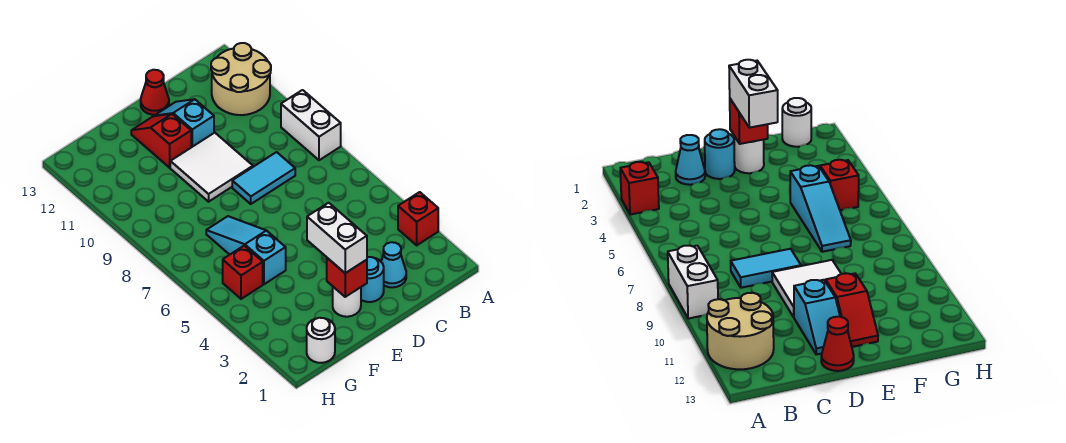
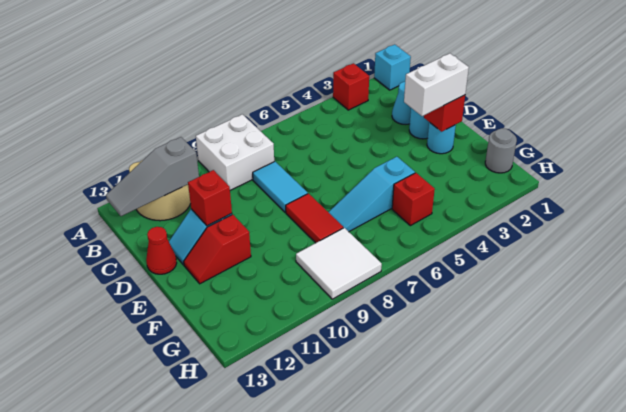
none -> cyan 1x1 brick [374,44,411,90]
white 1x2 brick [281,90,341,160] -> white 2x2 brick [196,114,274,190]
none -> grey 1x3 slope [106,137,199,216]
white 2x2 tile [170,133,253,202] -> white 2x2 tile moved to [296,228,382,299]
none -> red 1x1 brick [188,170,232,226]
white 1x1 round brick [333,287,361,317] -> cyan 1x1 round brick [427,122,456,154]
none -> red 1x2 tile [286,194,343,243]
white 1x1 round brick [307,318,335,363] -> grey 1x1 round brick [485,128,517,173]

